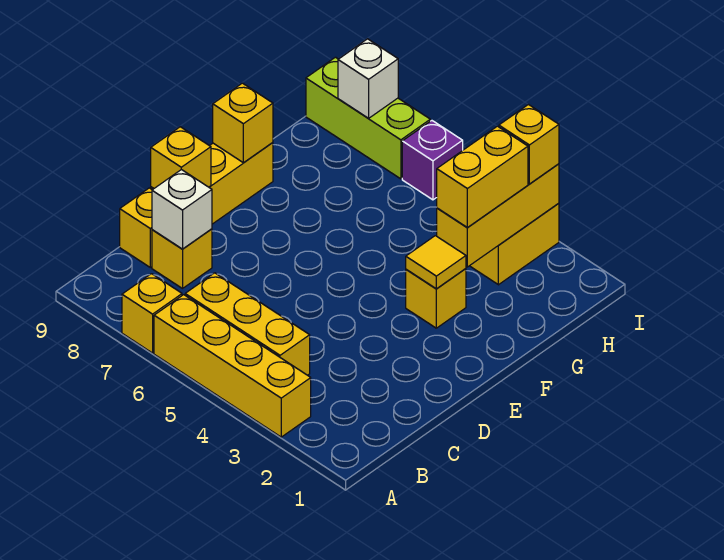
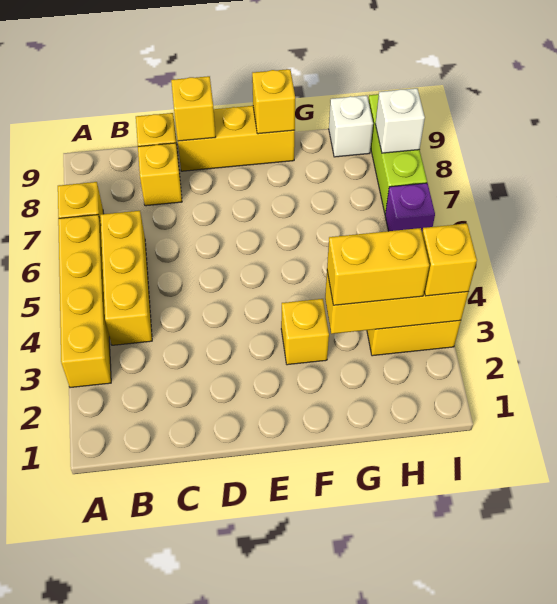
white 1x1 brick [152,170,212,249] -> white 1x1 brick moved to [329,95,373,157]
yellow 1x1 tile [406,236,466,289] -> none

